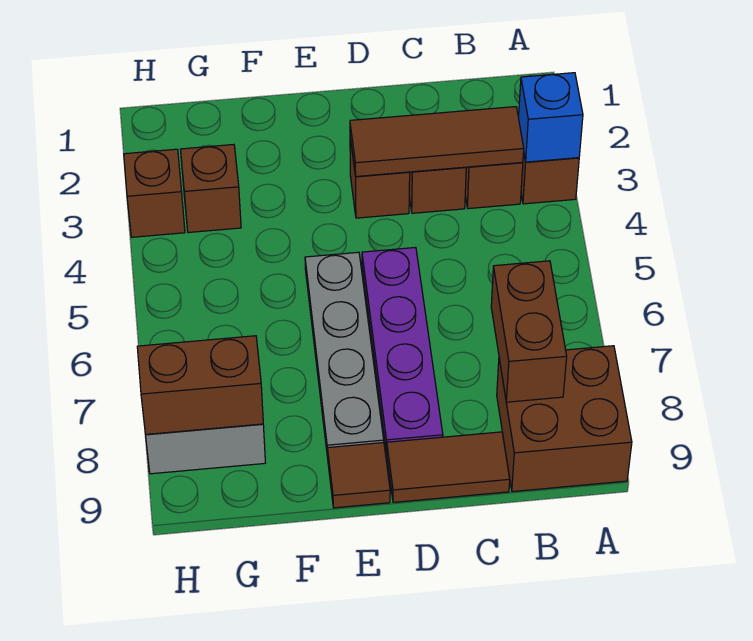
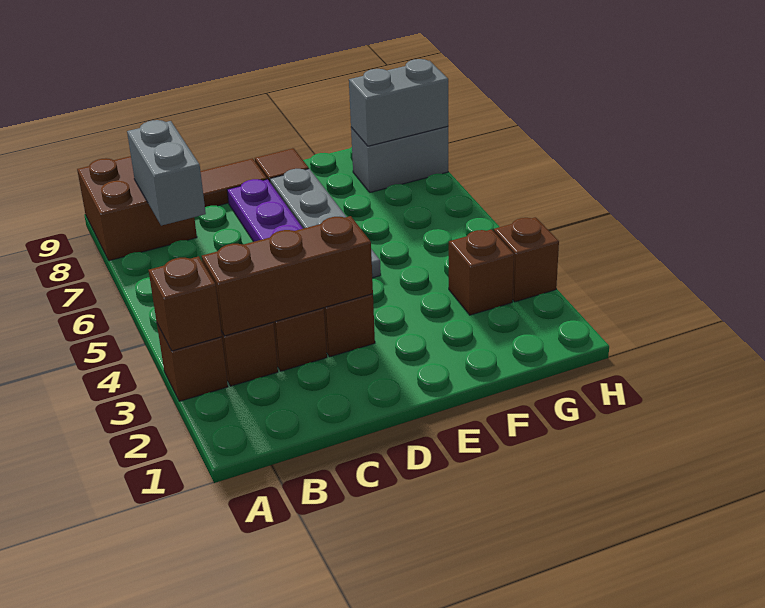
blue 1x1 brick [519,73,583,162] -> brown 1x1 brick [149,256,222,351]
brown 1x3 tile [350,107,524,176] -> brown 1x3 brick [202,216,373,336]
brown 1x2 brick [491,261,567,402] -> grey 1x2 brick [127,120,206,226]
brown 1x2 brick [137,336,263,435] -> grey 1x2 brick [349,59,448,146]

